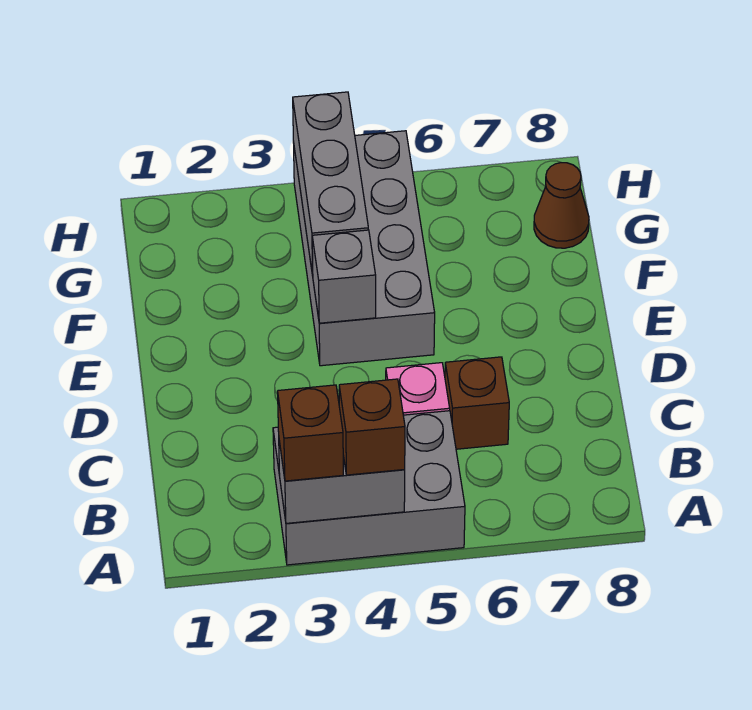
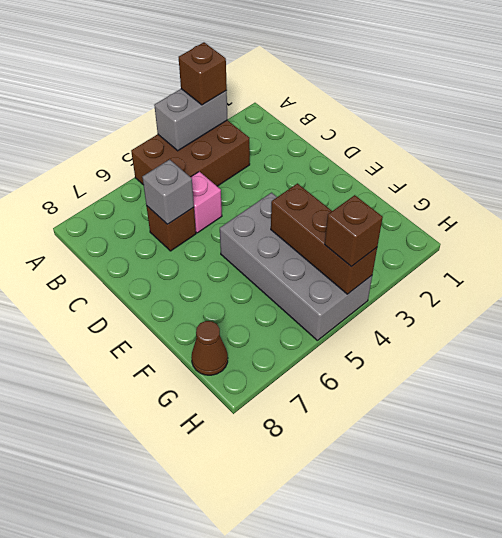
grey 2x3 brick [273,411,465,565] -> brown 2x3 brick [131,120,250,186]
brown 1x1 brick [339,379,405,475] -> brown 1x1 brick moved to [325,195,383,267]
grey 1x1 brick [312,230,376,323] -> grey 1x1 brick moved to [142,160,194,224]
grey 1x3 brick [293,92,368,276] -> brown 1x3 brick [271,183,377,294]

